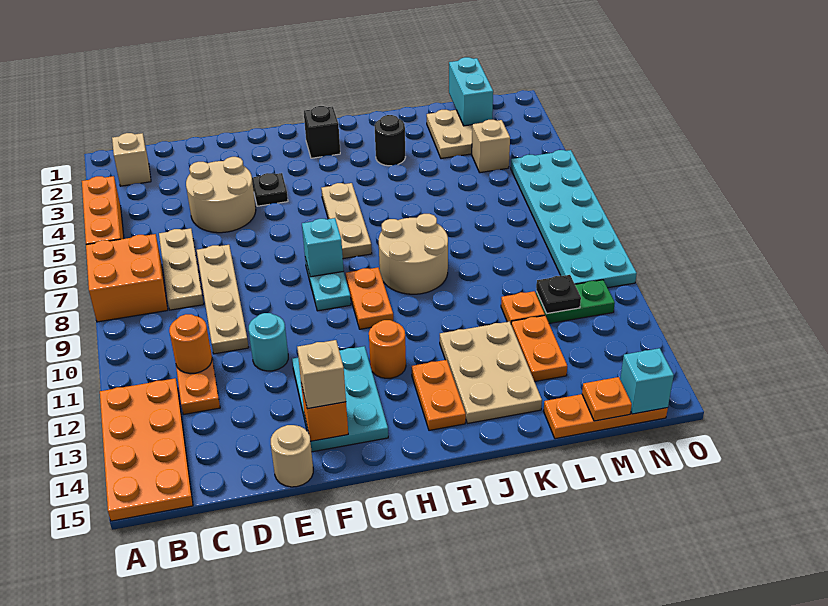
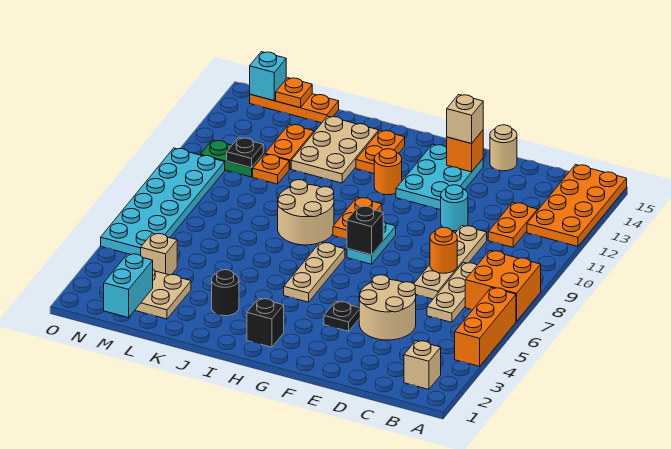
orange 1x1 round brick [169,314,212,374] -> orange 1x1 round brick moved to [430,227,457,273]
cyan 1x1 brick [302,218,344,277] -> black 1x1 brick [347,206,383,255]

